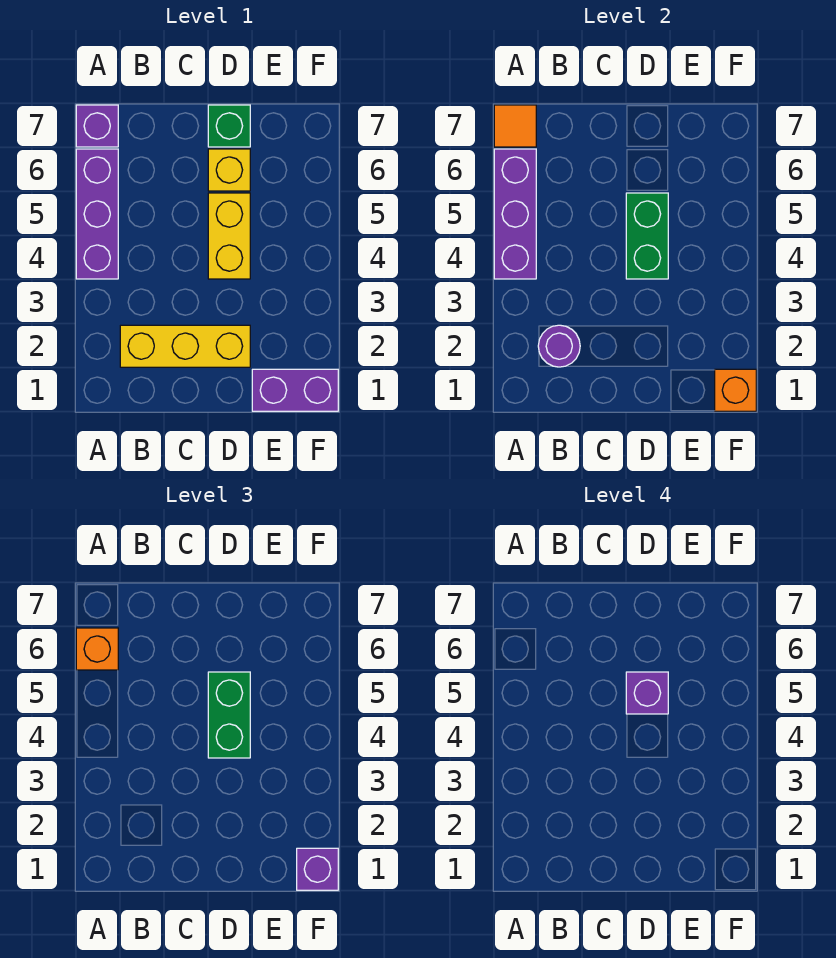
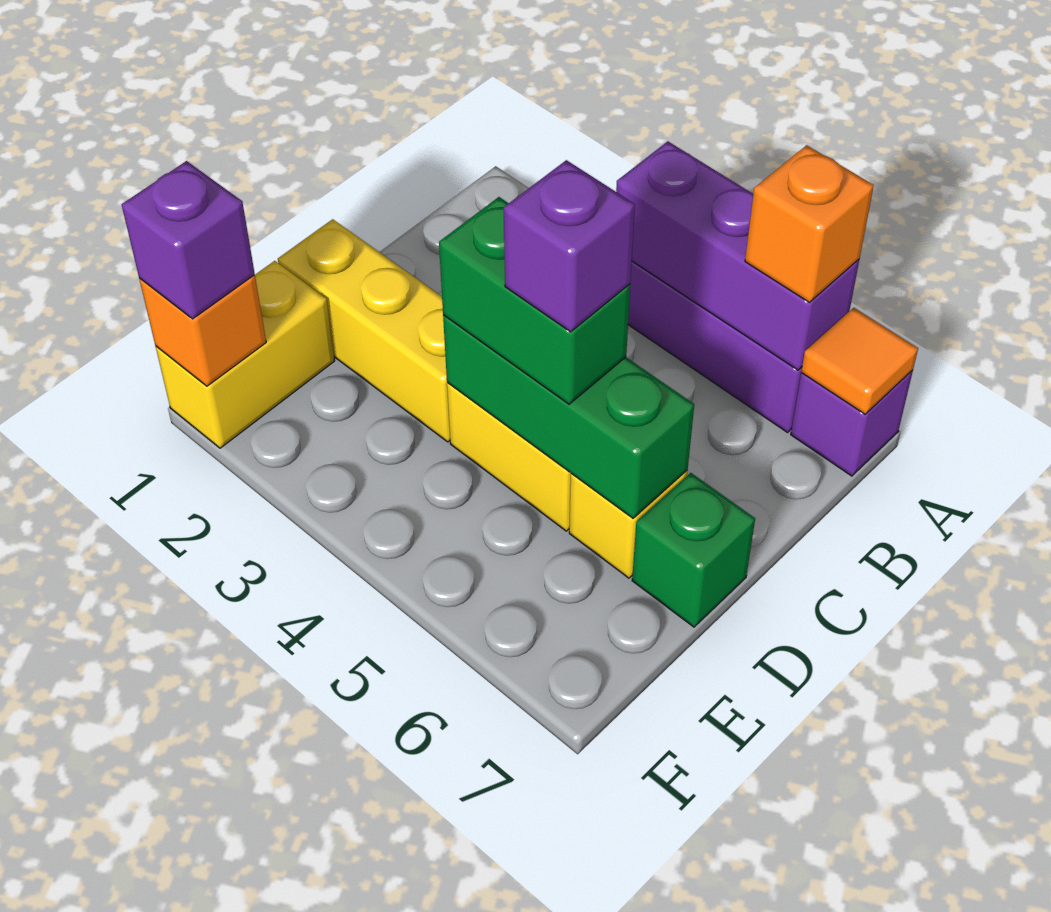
yellow 1x3 brick [120,325,250,367] -> yellow 1x3 brick turned to [278,219,450,442]
purple 1x1 round brick [538,325,580,367] -> none
green 1x2 brick [626,193,668,279] -> green 1x3 brick [443,315,694,518]
purple 1x2 brick [252,369,338,411] -> yellow 1x2 brick [156,261,334,448]

